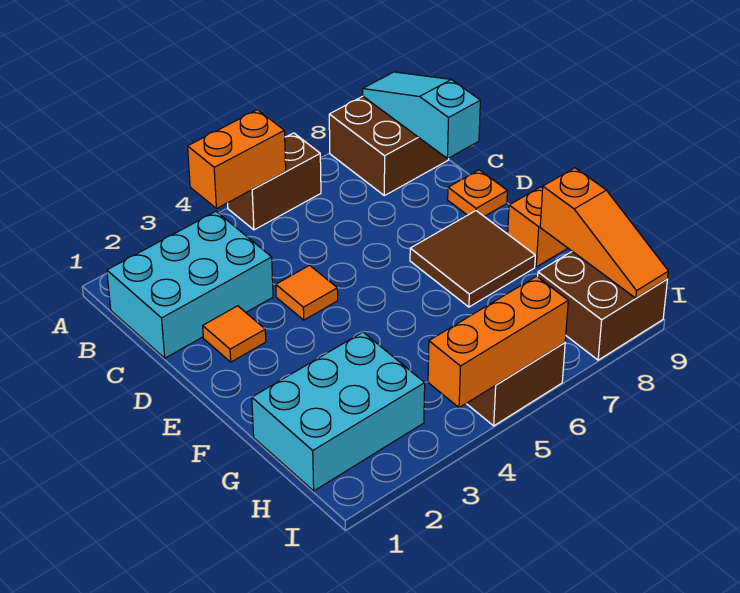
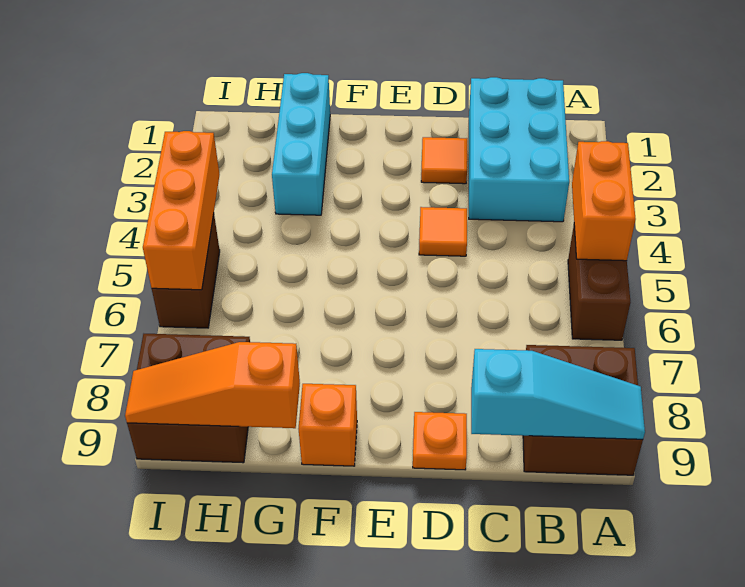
brown 2x2 tile [410,211,535,307] -> none
cyan 2x3 brick [252,332,425,491] -> cyan 1x3 brick [272,73,330,215]

